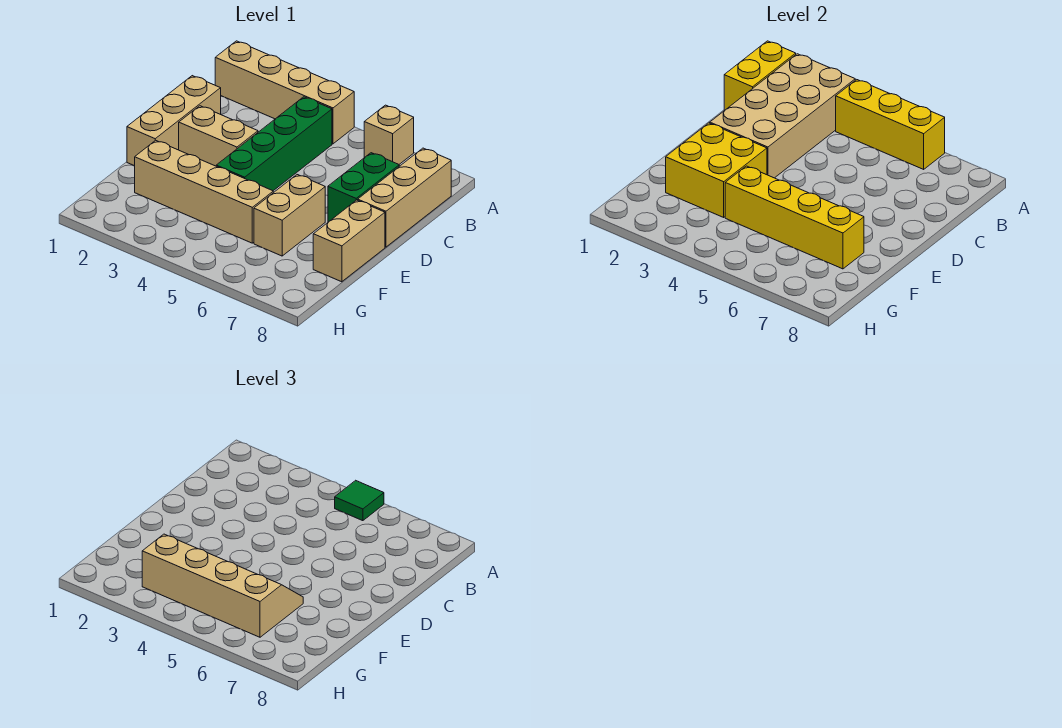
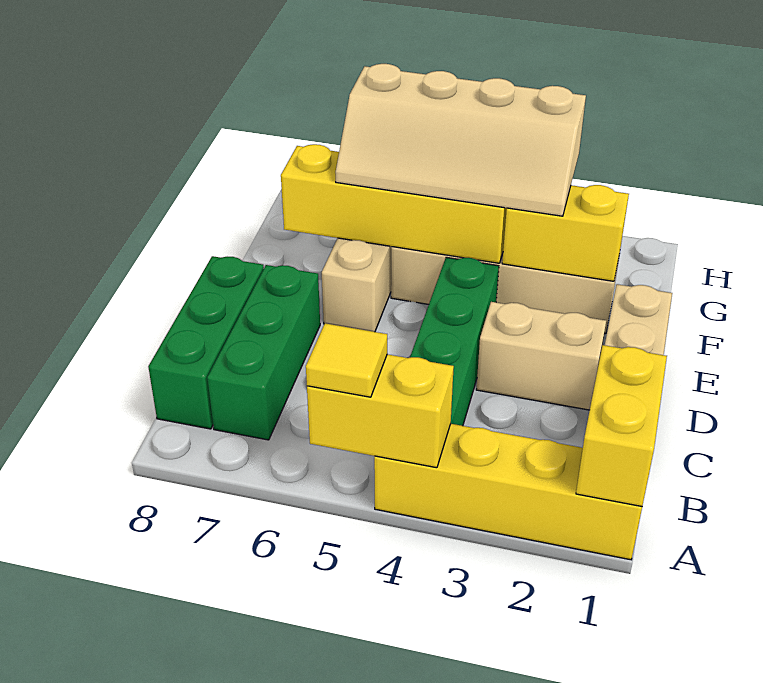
tan 1x4 brick [215,41,354,144] -> yellow 1x4 brick [374,424,642,560]
tan 2x4 brick [710,54,855,178] -> none
yellow 1x3 brick [836,80,945,169] -> yellow 1x2 brick [307,354,454,468]
green 1x1 tile [335,480,384,521] -> yellow 1x1 tile [306,323,387,397]
tan 1x1 brick [364,105,414,164] -> none
tan 1x3 brick [358,148,451,247] -> green 1x3 brick [148,256,264,429]
green 1x2 brick [328,153,399,222] -> green 1x3 brick [207,265,320,440]
yellow 2x2 brick [666,123,767,217] -> yellow 1x2 brick [502,185,629,281]
tan 1x2 brick [313,200,385,282] -> none

